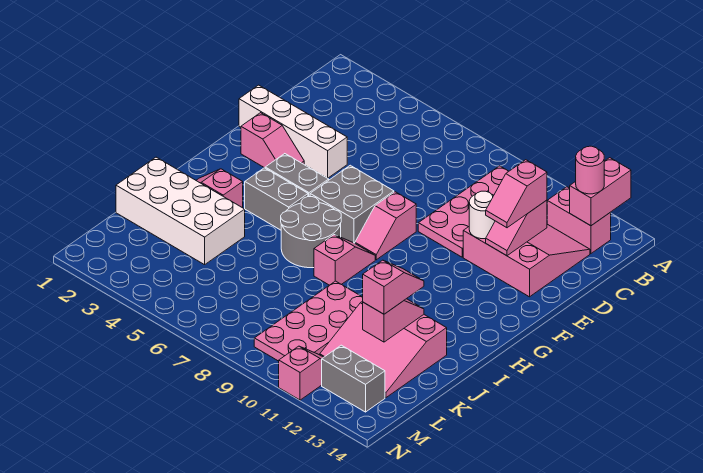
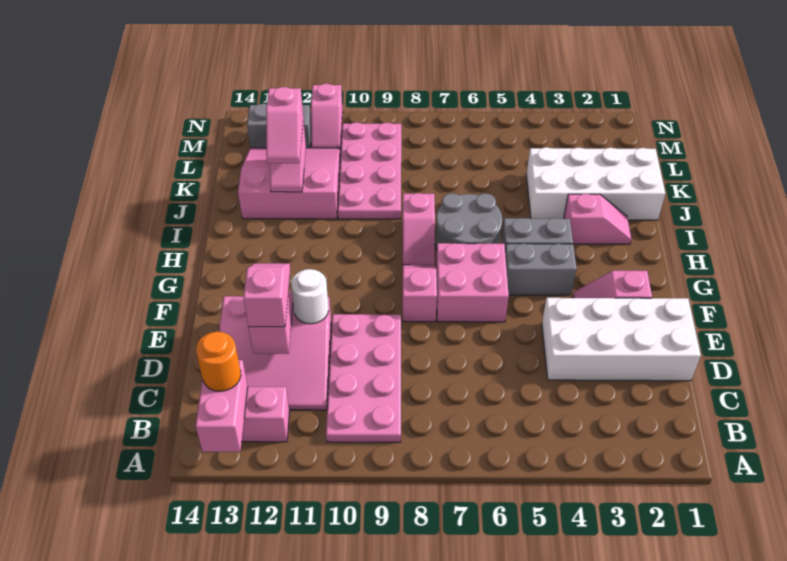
pink 1x1 round brick [576,146,604,194] -> orange 1x1 round brick [196,332,241,391]
white 1x4 brick [239,85,347,178] -> white 2x4 brick [542,298,701,381]
grey 2x2 brick [310,165,394,243] -> pink 2x2 brick [436,243,509,322]

